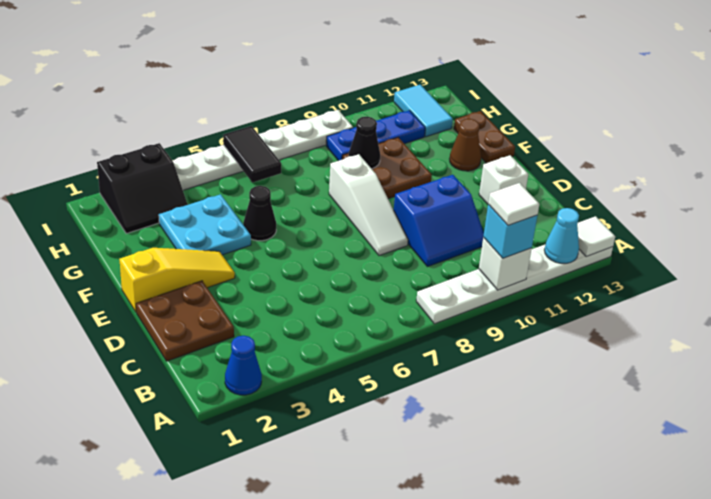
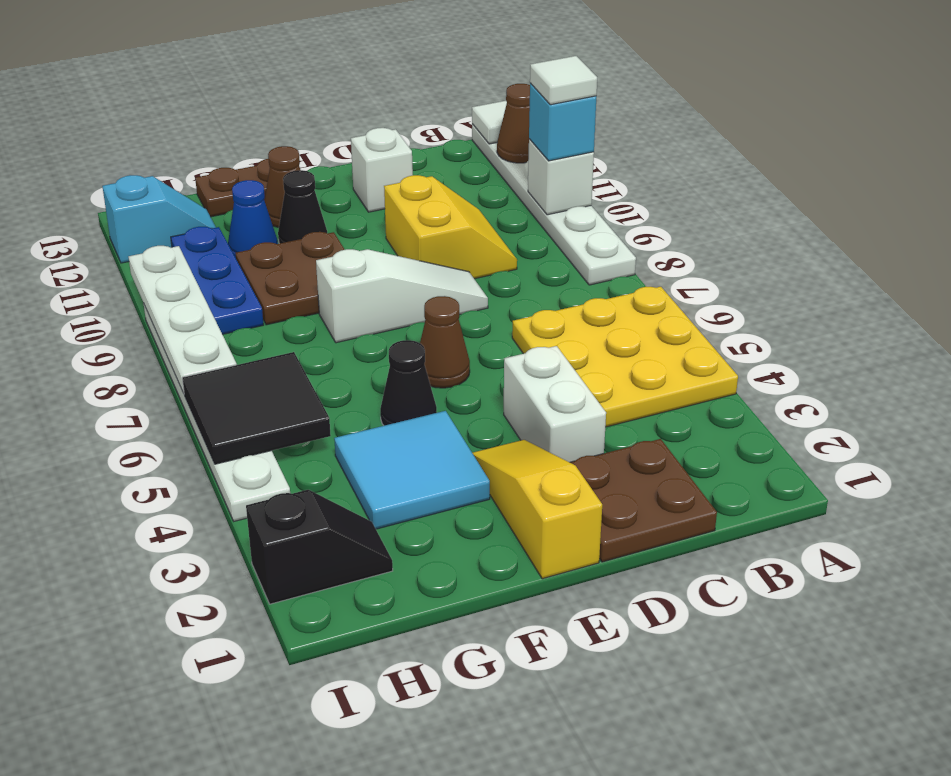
blue 1x1 cone [225,336,262,395] -> blue 1x1 cone moved to [228,180,278,258]
none -> yellow 3x3 plate [512,287,738,427]
cyan 1x1 cone [544,208,579,263] -> brown 1x1 cone [497,84,530,163]
blue 2x2 slope [394,175,484,267] -> yellow 2x2 slope [384,175,517,279]
none -> white 1x2 brick [504,346,606,462]
none -> brown 1x1 cone [420,296,470,388]
cyan 2x2 plate [159,194,251,255] -> cyan 2x2 tile [334,411,490,529]
black 1x1 cone [349,117,380,169] -> black 1x1 cone moved to [278,170,327,244]
black 2x2 slope [97,143,188,234] -> black 1x2 slope [246,490,393,604]
black 1x2 tile [223,126,281,182] -> black 2x2 tile [182,352,331,464]
cyan 1x2 tile [394,85,453,137] -> cyan 1x2 slope [102,175,216,263]
none -> white 1x4 plate [129,246,237,394]

